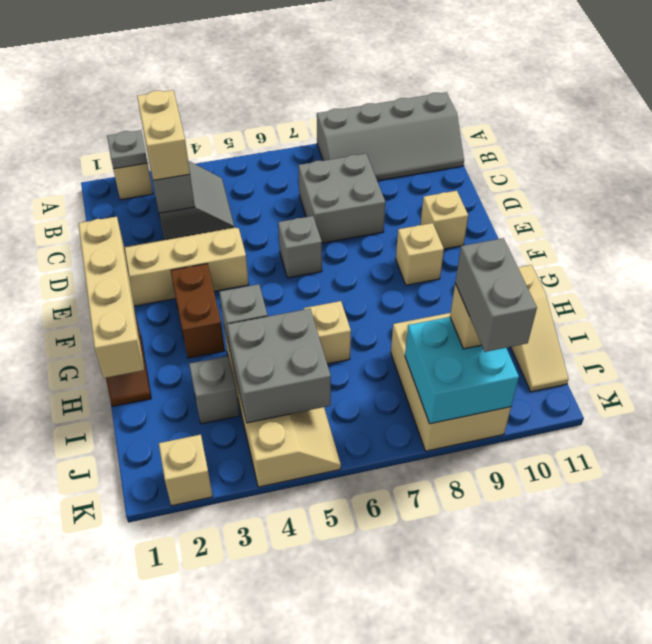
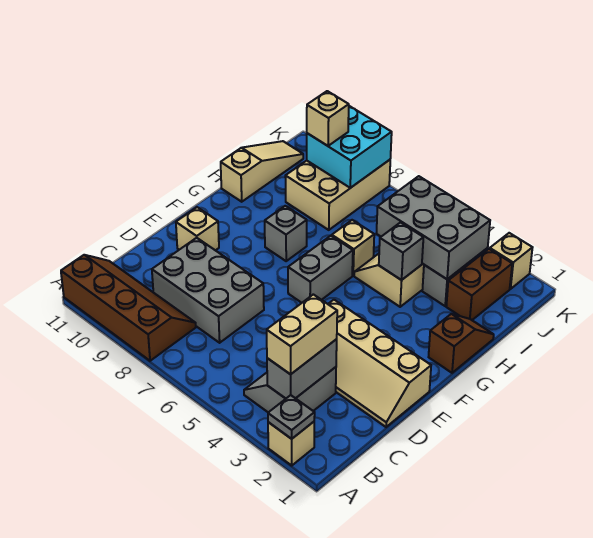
grey 2x4 slope [317,92,464,181] -> brown 2x4 slope [61,255,196,361]
grey 2x2 brick [298,154,385,243] -> grey 2x3 brick [152,238,264,343]
tan 1x4 brick [78,217,144,378] -> none
grey 1x1 brick [278,216,322,278] -> grey 1x1 brick moved to [265,206,307,261]
brown 1x2 brick [171,264,225,358] -> brown 1x2 brick moved to [446,249,512,320]
tan 1x1 brick [396,223,444,285] -> none
grey 2x2 brick [227,309,331,423] -> grey 2x3 brick [376,176,490,279]
grey 1x2 brick [455,238,537,352] -> grey 1x2 brick moved to [288,236,353,303]

